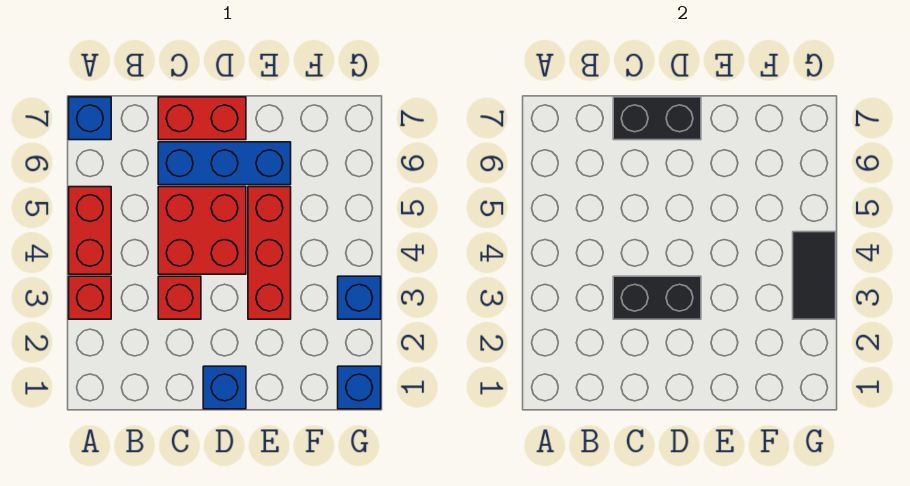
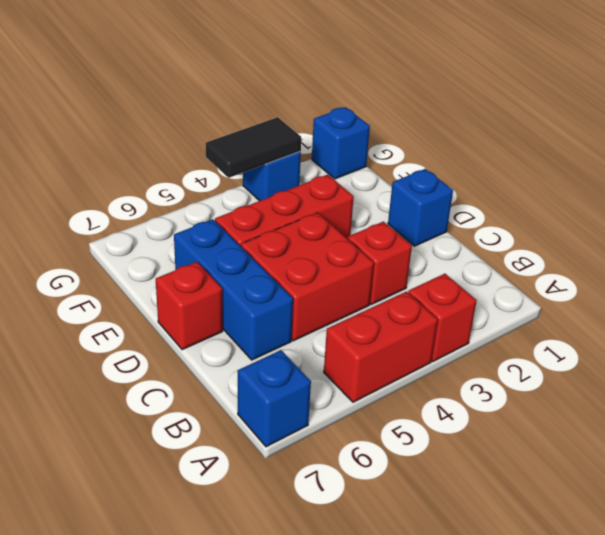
black 1x2 brick [613,276,701,319] -> none
red 1x2 brick [158,97,246,140] -> red 1x1 brick [156,262,223,350]
black 1x2 brick [613,97,701,140] -> none

